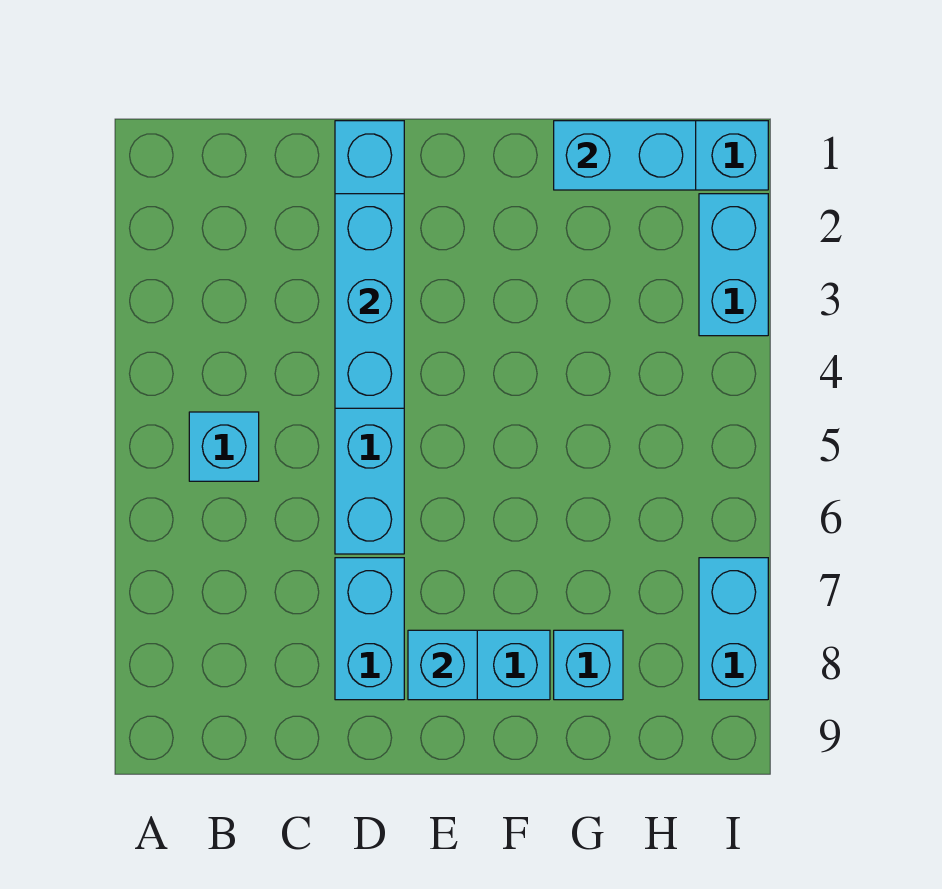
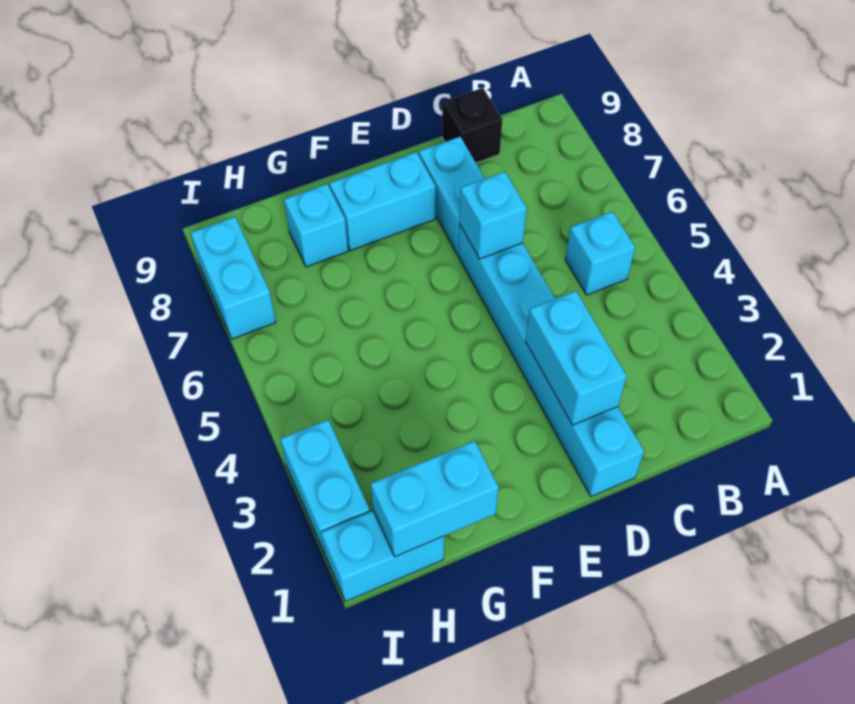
none -> black 1x1 brick [442,88,502,163]
cyan 1x3 brick [335,194,404,408] -> cyan 1x2 brick [525,291,627,425]
cyan 1x1 brick [408,630,477,700] -> cyan 1x1 brick moved to [459,172,527,259]

